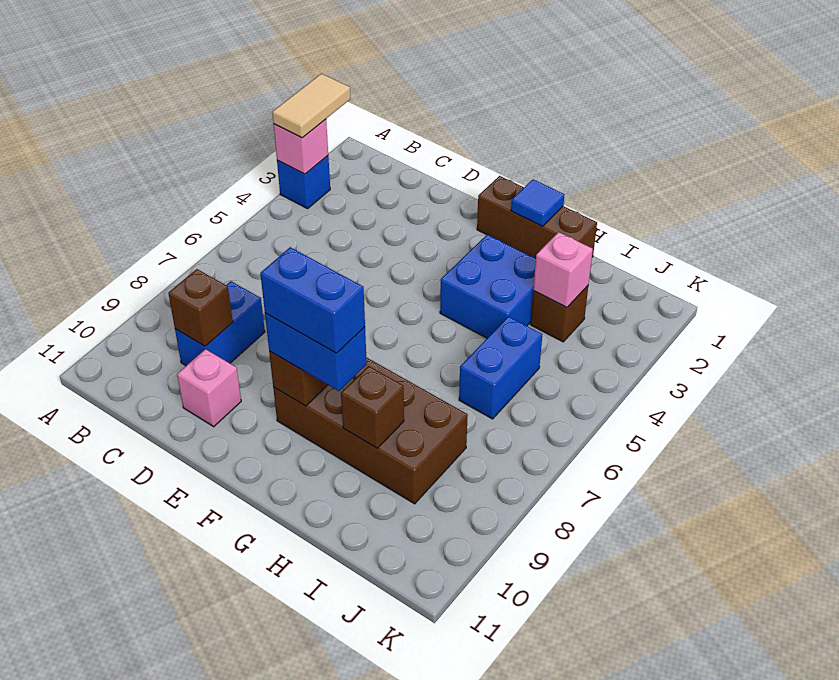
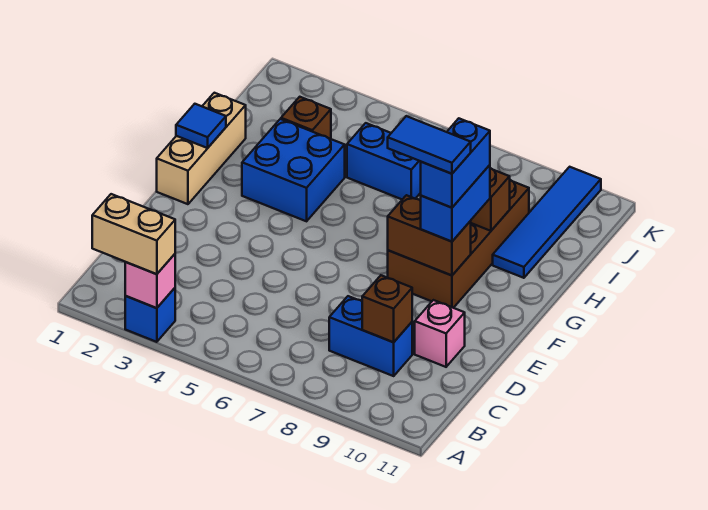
tan 1x2 tile [272,74,351,138] -> tan 1x2 brick [92,194,175,274]
brown 1x3 brick [477,176,597,259] -> tan 1x3 brick [157,93,246,204]
none -> blue 1x2 tile [388,116,471,174]
none -> blue 1x4 tile [493,167,601,278]
pink 1x1 brick [533,232,593,308] -> none

